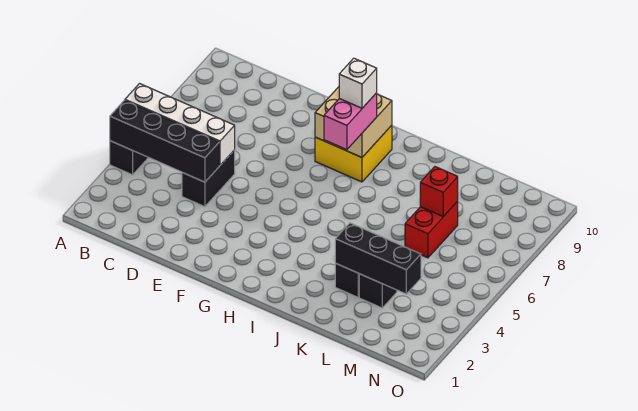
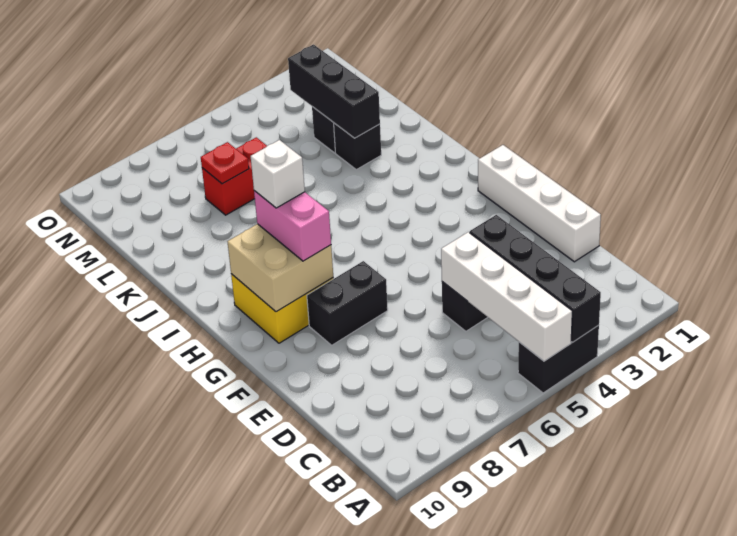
none -> white 1x4 brick [478,145,601,262]
none -> black 1x2 brick [307,261,388,345]
pink 1x2 brick [324,93,377,150] -> pink 1x2 brick turned to [254,191,331,261]
red 1x1 brick [420,167,458,216] -> red 1x1 plate [201,142,249,184]

